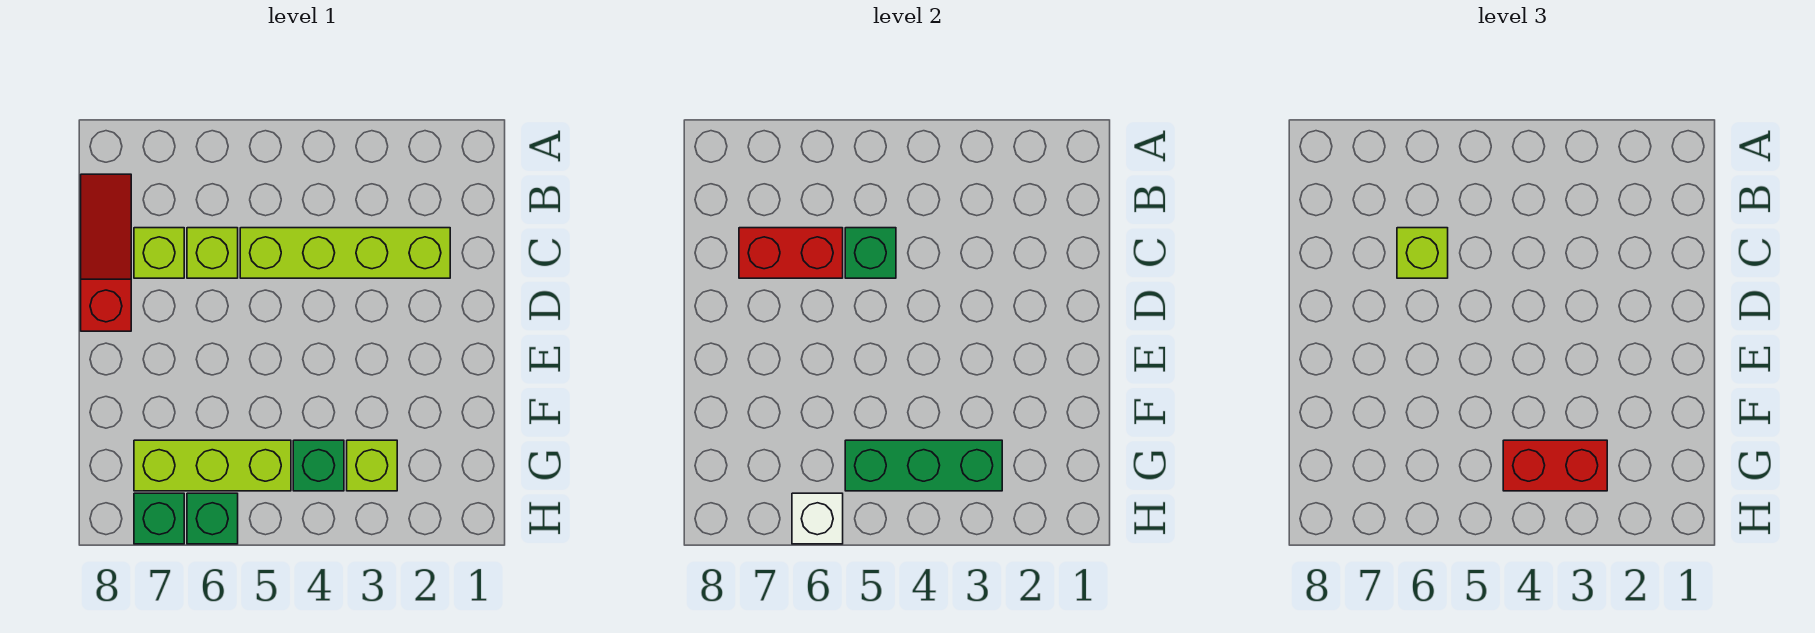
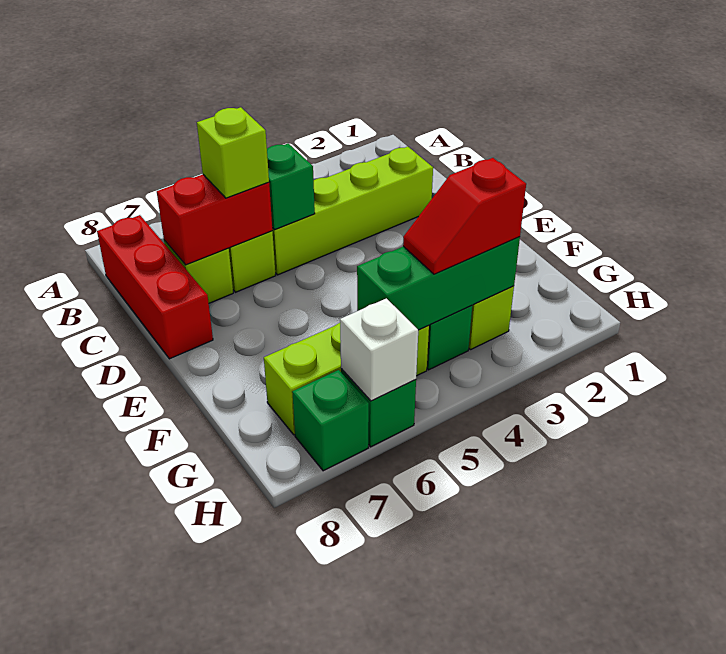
red 1x3 slope [81,174,131,331] -> red 1x3 brick [97,215,213,359]
red 1x2 brick [1503,440,1607,491] -> red 1x2 slope [403,158,526,274]

